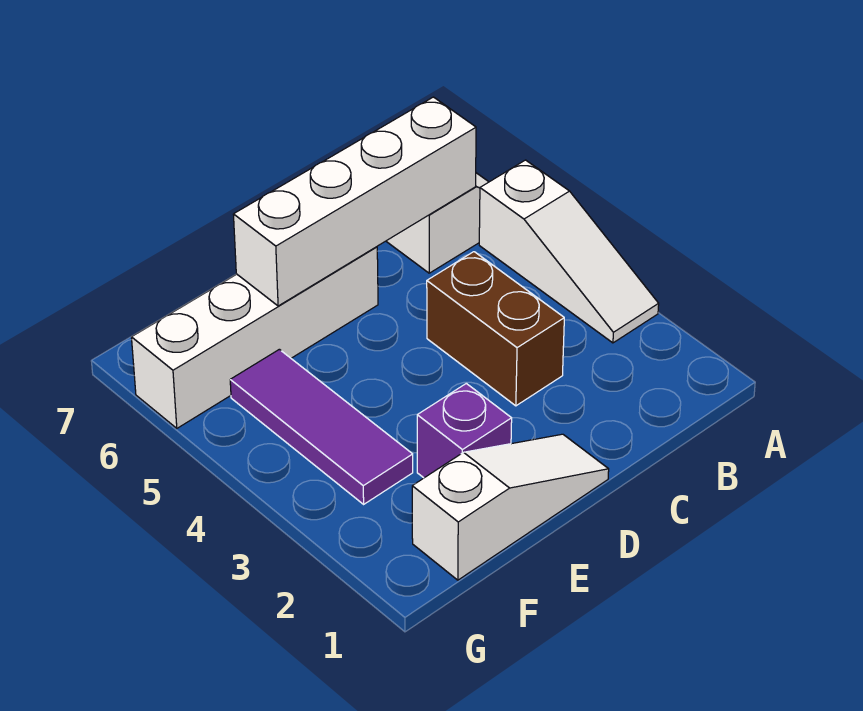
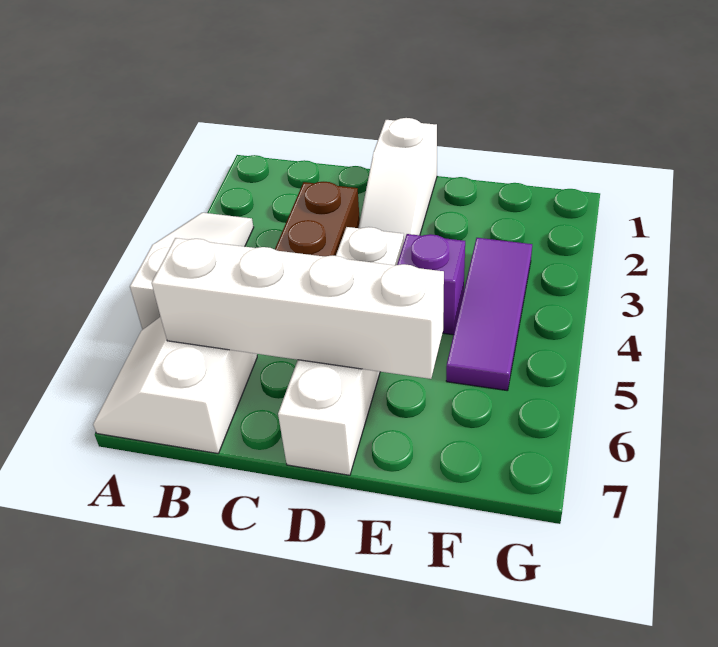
white 1x3 slope [412,434,609,580] -> white 1x3 slope turned to [358,118,437,241]
white 1x4 brick [132,247,378,428] -> white 1x4 brick turned to [278,227,404,475]
purple 1x1 brick [417,383,512,478] -> purple 1x1 brick moved to [397,234,465,335]

